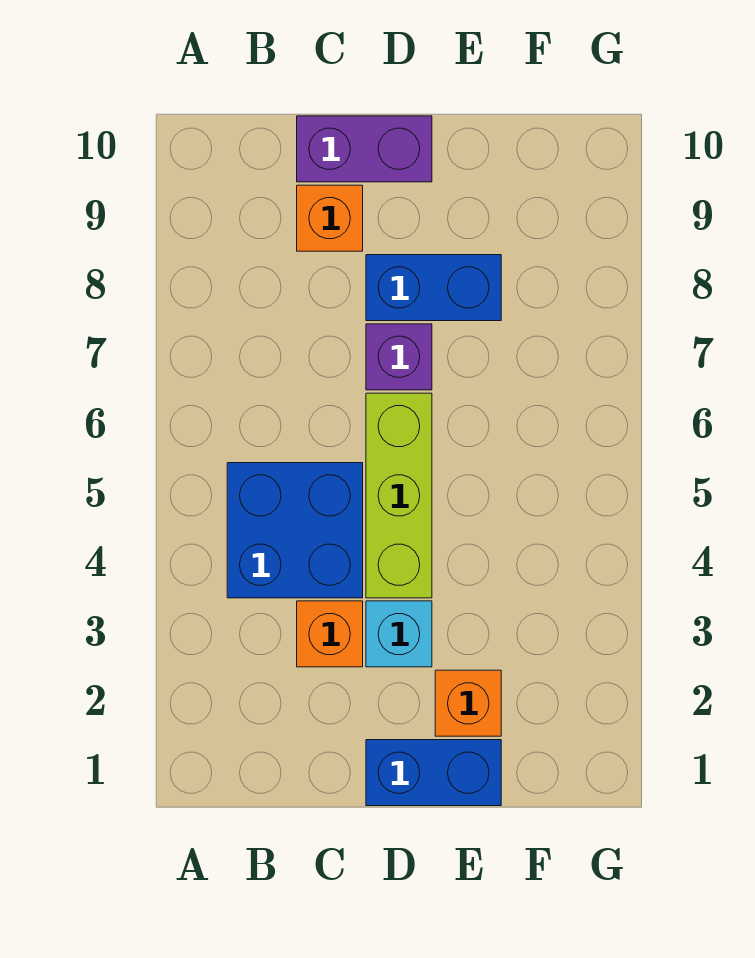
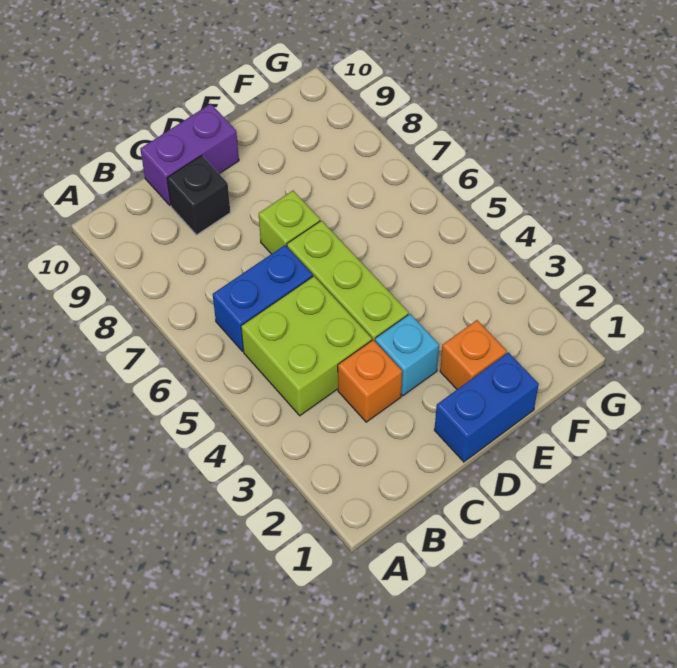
blue 2x2 brick [227,463,363,598] -> lime 2x2 brick [241,276,372,416]
orange 1x1 brick [297,185,363,251] -> black 1x1 brick [167,155,230,235]
purple 1x1 brick [366,324,432,390] -> lime 1x1 brick [259,191,320,254]
blue 1x2 brick [366,255,501,321] -> blue 1x2 brick moved to [213,245,313,351]

